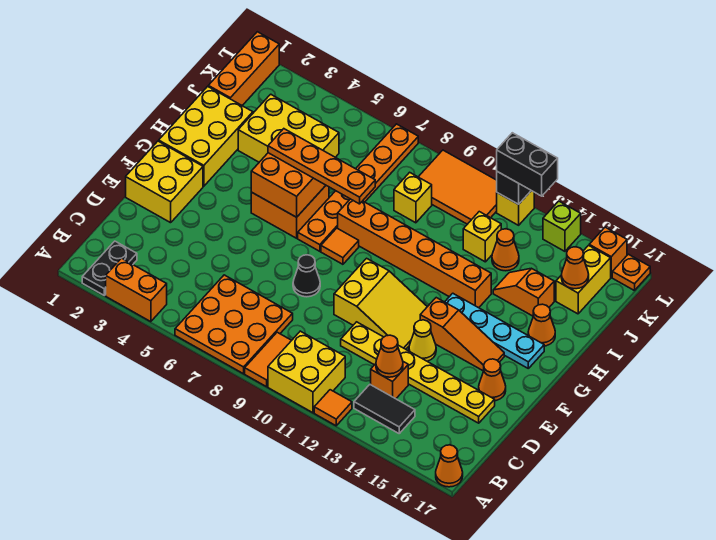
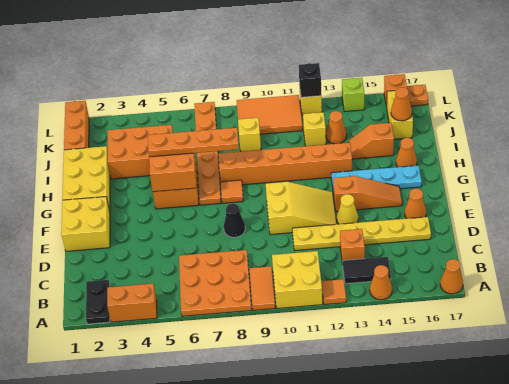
orange 1x1 cone [376,335,403,377] -> orange 1x1 cone moved to [370,265,392,300]
yellow 2x3 brick [238,94,339,162] -> orange 2x3 brick [108,125,173,179]
black 1x2 brick [497,133,558,196] -> none

